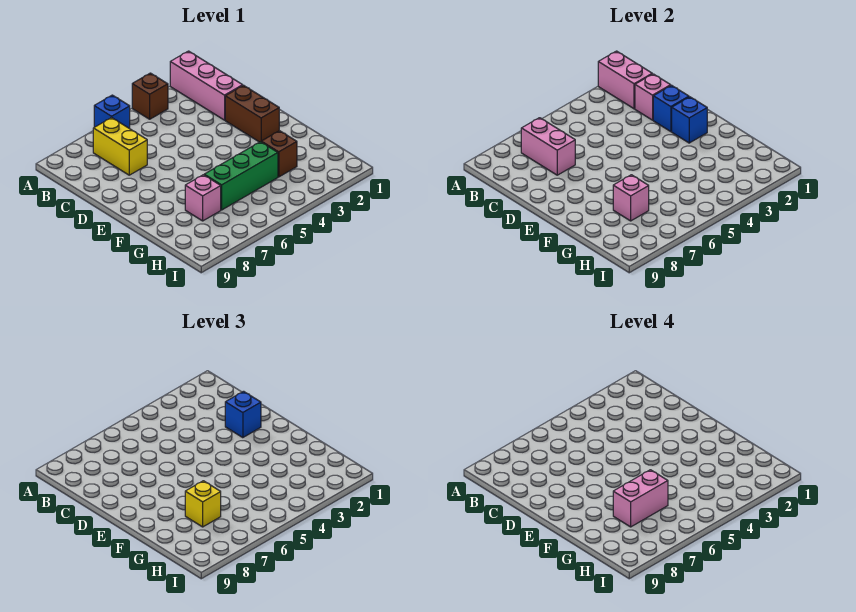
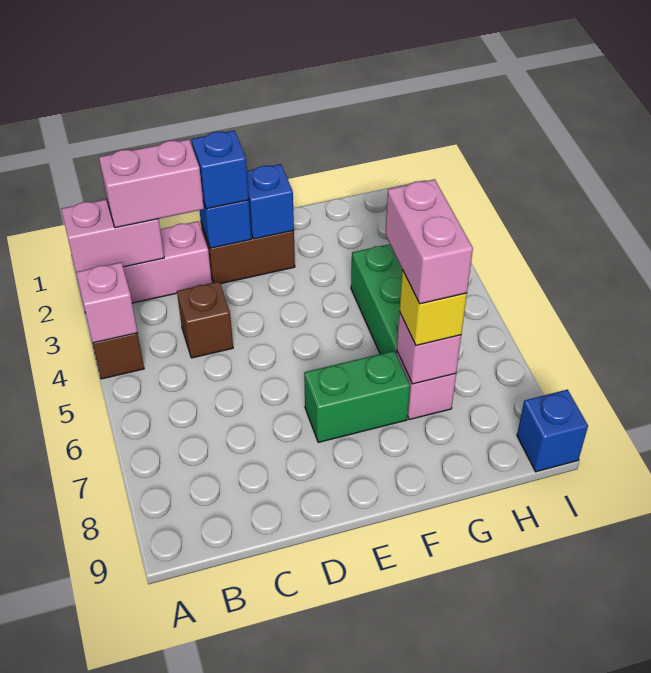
blue 1x1 brick [94,95,130,129] -> blue 1x1 brick moved to [517,390,588,472]
yellow 1x2 brick [93,118,147,175] -> none
pink 1x2 brick [521,118,575,175] -> pink 1x2 brick moved to [99,139,204,228]
pink 1x1 brick [635,74,671,120] -> pink 1x1 brick moved to [76,262,138,343]
none -> green 1x2 brick [304,351,410,442]
brown 1x1 brick [261,131,297,177] -> brown 1x1 brick moved to [177,282,233,358]

